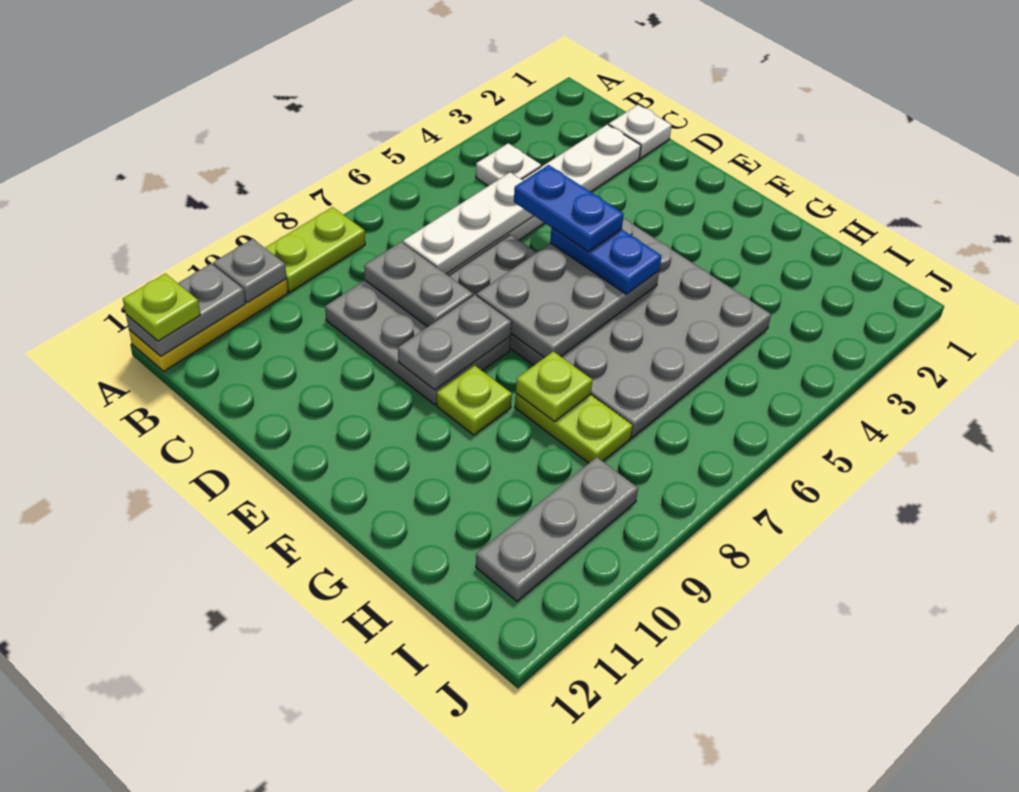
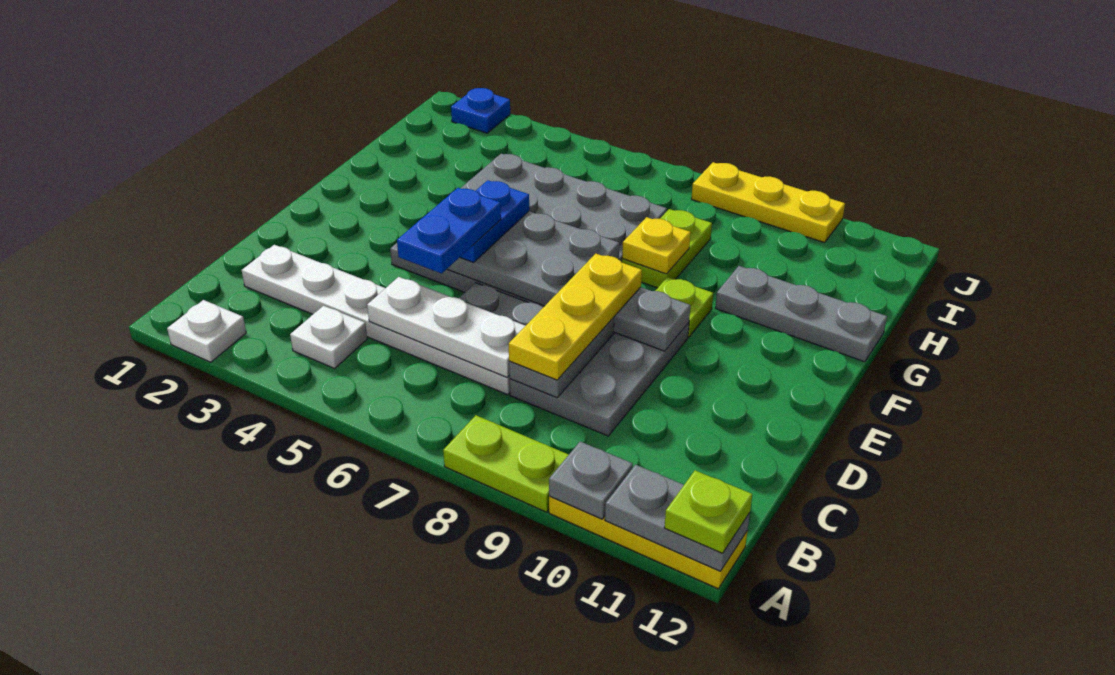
white 1x1 plate [609,105,672,158] -> white 1x1 plate moved to [167,300,246,362]
none -> yellow 1x3 plate [509,254,642,380]
lime 1x1 plate [516,351,592,422] -> yellow 1x1 plate [622,217,691,274]
grey 1x3 plate [476,457,638,601] -> grey 1x3 plate moved to [715,266,887,362]
none -> blue 1x1 plate [451,88,510,133]
none -> yellow 1x3 plate [691,162,845,243]

